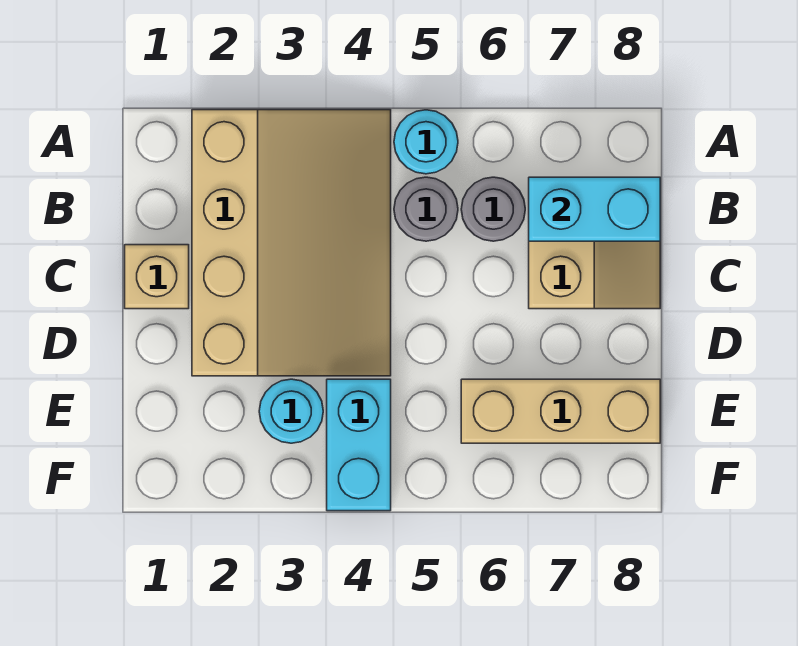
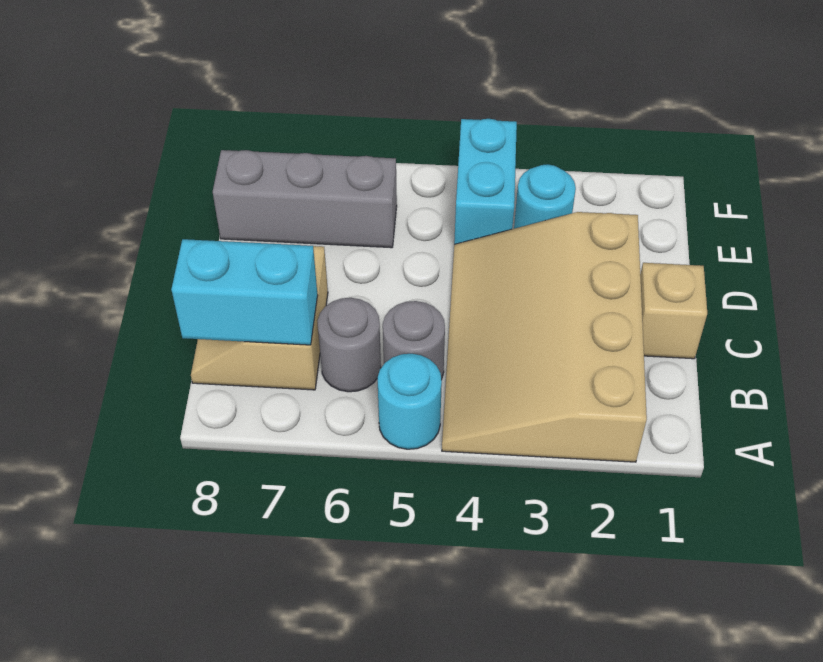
tan 1x3 brick [461,379,660,443] -> grey 1x3 brick [213,150,397,248]

